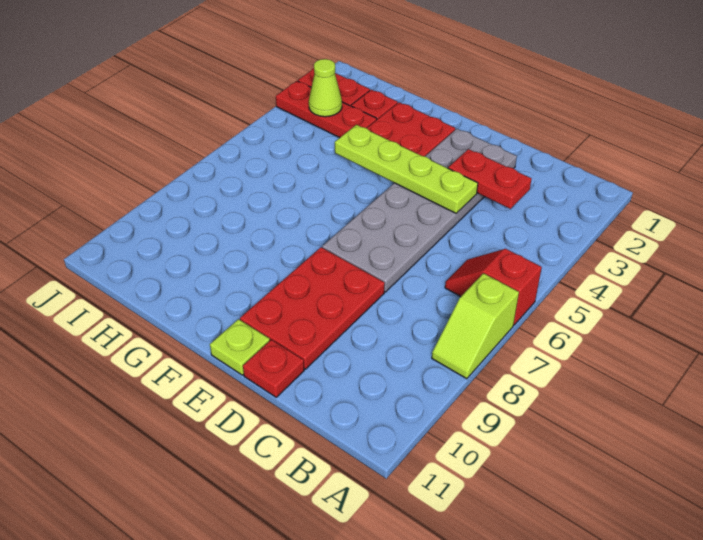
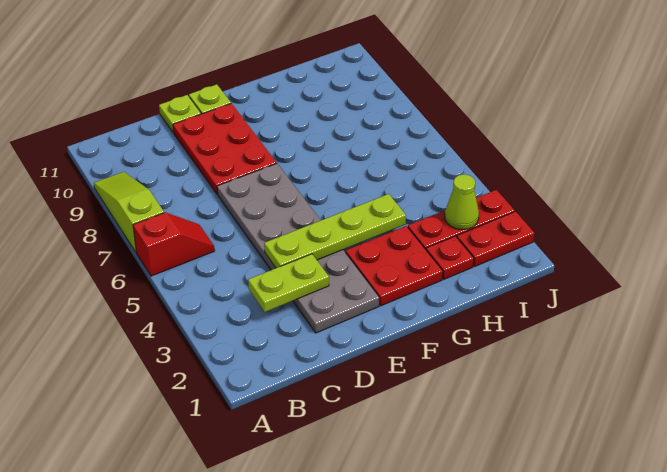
lime 1x2 slope [432,273,519,379] -> lime 1x3 slope [94,172,164,253]
red 1x2 plate [448,149,532,209] -> lime 1x2 plate [248,254,329,312]
red 1x1 plate [243,340,304,397] -> lime 1x1 plate [159,95,201,133]

